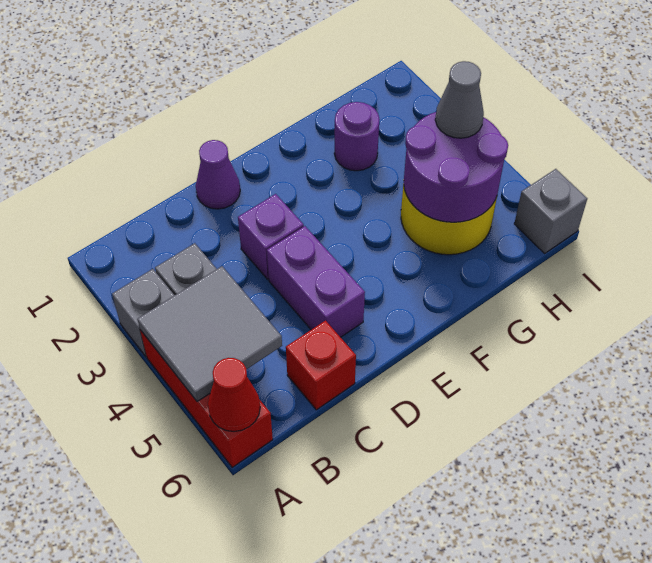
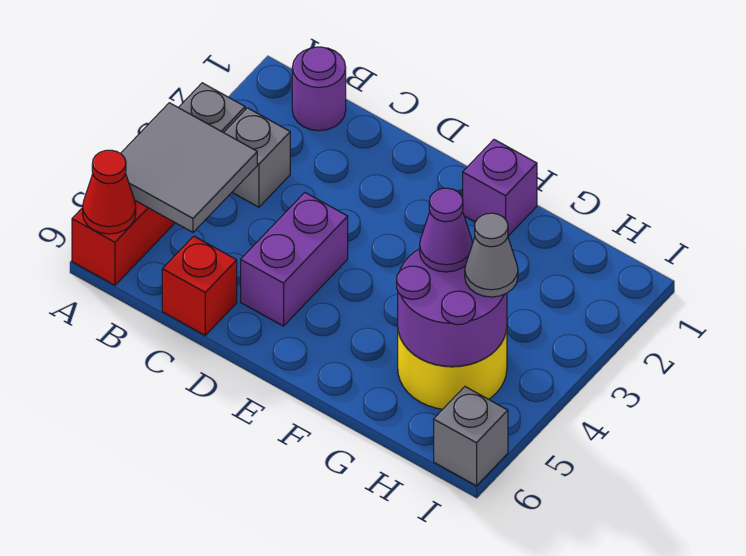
purple 1x1 cone [196,140,240,209] -> purple 1x1 cone moved to [420,188,473,272]
purple 1x1 brick [238,194,304,279] -> purple 1x1 brick moved to [463,140,537,236]
purple 1x1 round brick [334,102,379,171] -> purple 1x1 round brick moved to [292,47,346,131]

